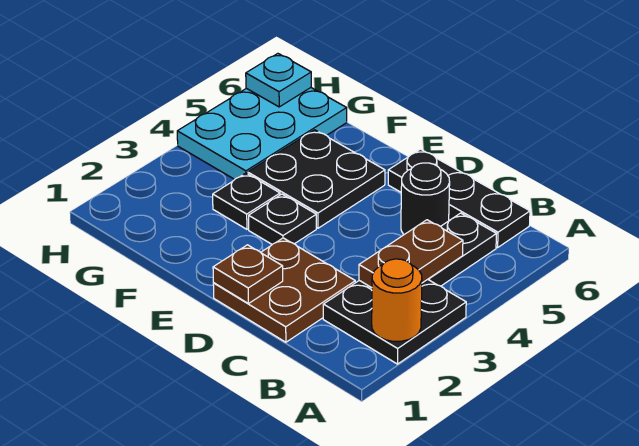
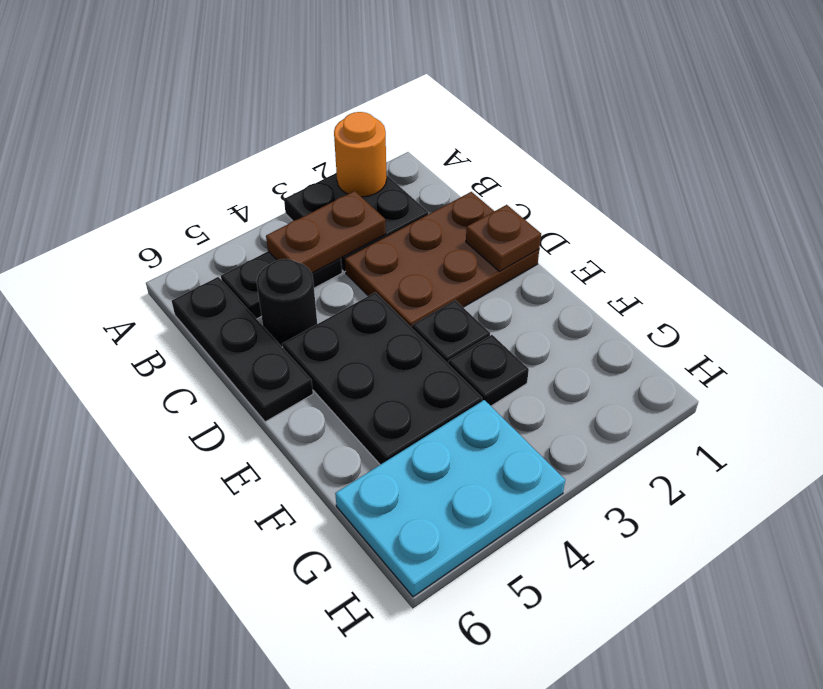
brown 2x2 plate [213,238,355,342] -> brown 2x3 plate [345,192,539,328]
black 2x2 plate [248,130,385,228] -> black 2x3 plate [282,292,482,465]
cyan 1x1 plate [246,54,311,107] -> none

